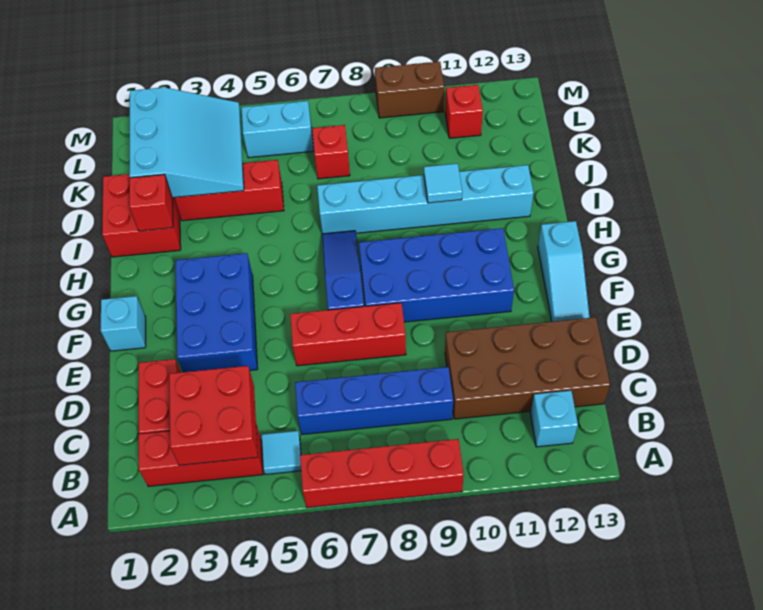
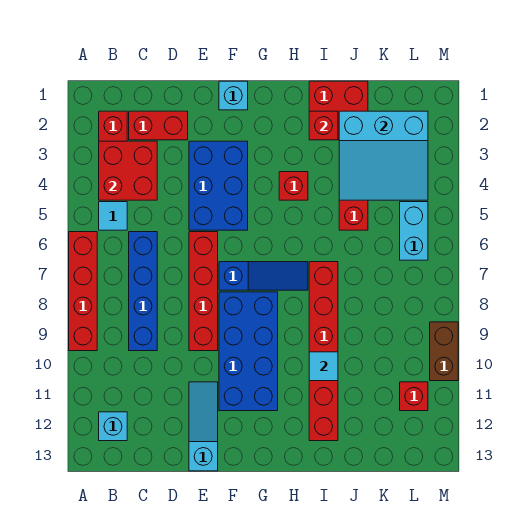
brown 2x4 brick [445,317,610,419] -> none
blue 2x3 brick [175,253,258,372] -> blue 2x3 brick turned to [189,141,248,230]
red 1x3 brick [290,303,406,366] -> red 1x4 brick [189,232,218,351]
cyan 1x3 slope [538,221,590,322] -> cyan 1x3 slope turned to [189,382,218,471]
cyan 1x6 brick [317,165,534,234] -> red 1x6 brick [309,262,338,441]
red 1x1 brick [312,125,350,179] -> red 1x1 brick moved to [279,172,308,200]

